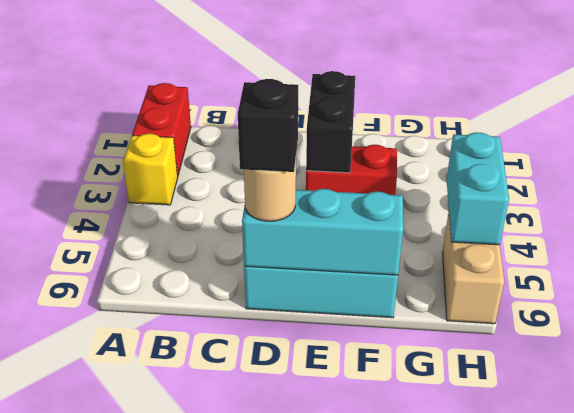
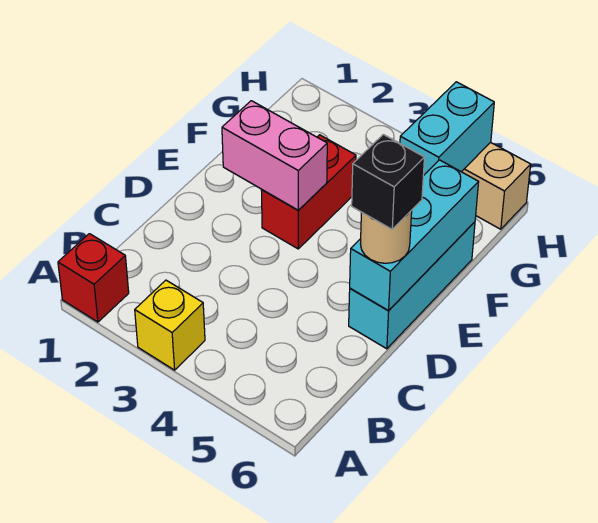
red 1x2 brick [132,83,191,177] -> red 1x1 brick [58,234,129,322]
black 1x2 brick [306,71,355,173] -> pink 1x2 brick [222,101,327,210]
cyan 1x2 brick [447,132,509,245] -> cyan 1x2 brick turned to [400,82,494,176]

